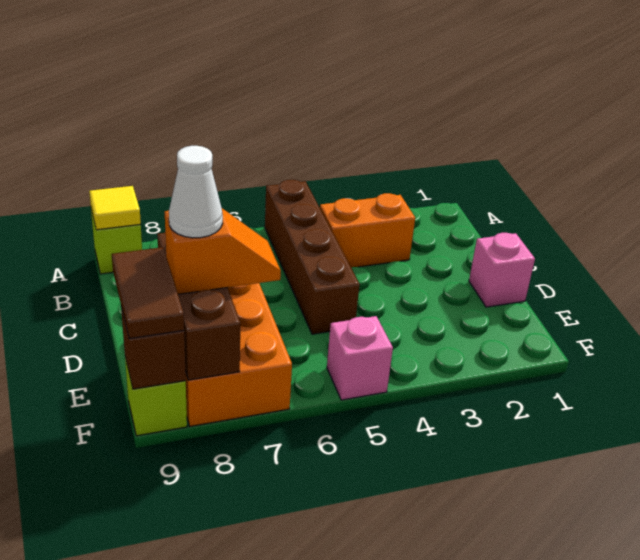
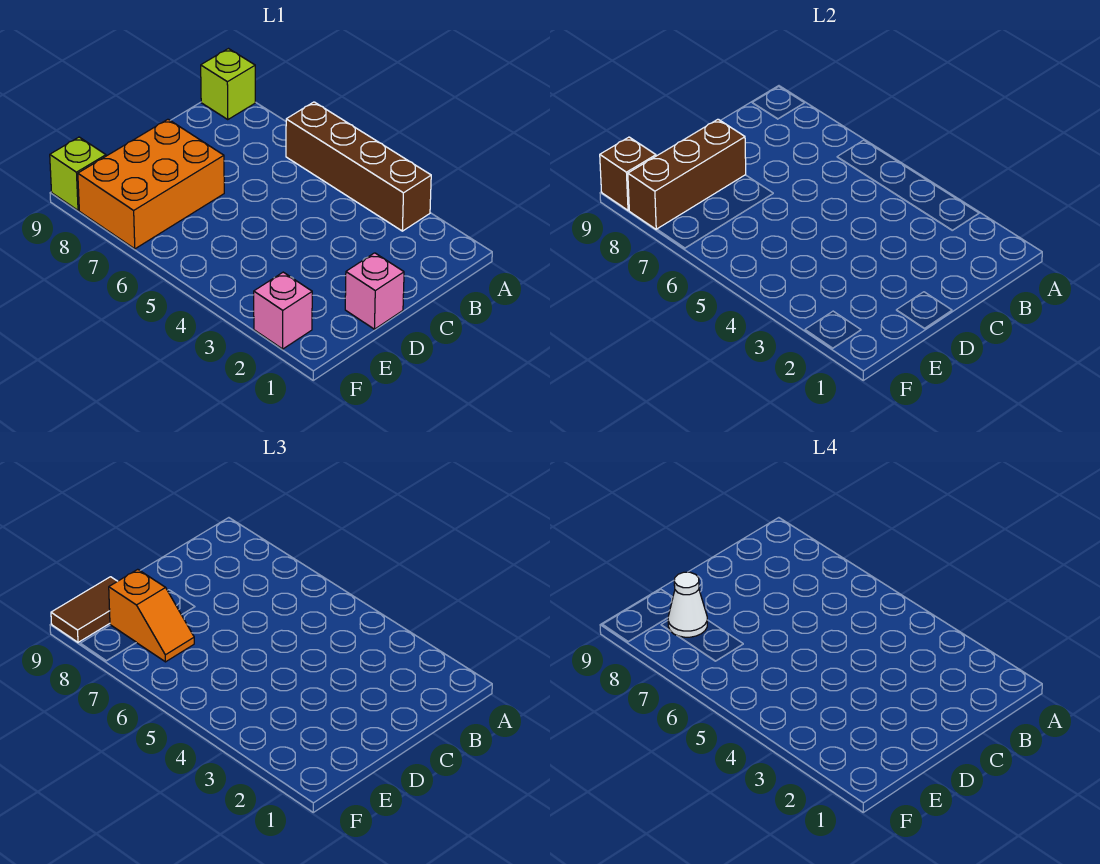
brown 1x4 brick [265,180,360,334] -> brown 1x4 brick turned to [286,102,431,231]
yellow 1x1 tile [89,186,141,230] -> none
orange 1x2 brick [320,193,415,268] -> none
pink 1x1 brick [327,316,393,400] -> pink 1x1 brick moved to [254,272,312,349]

